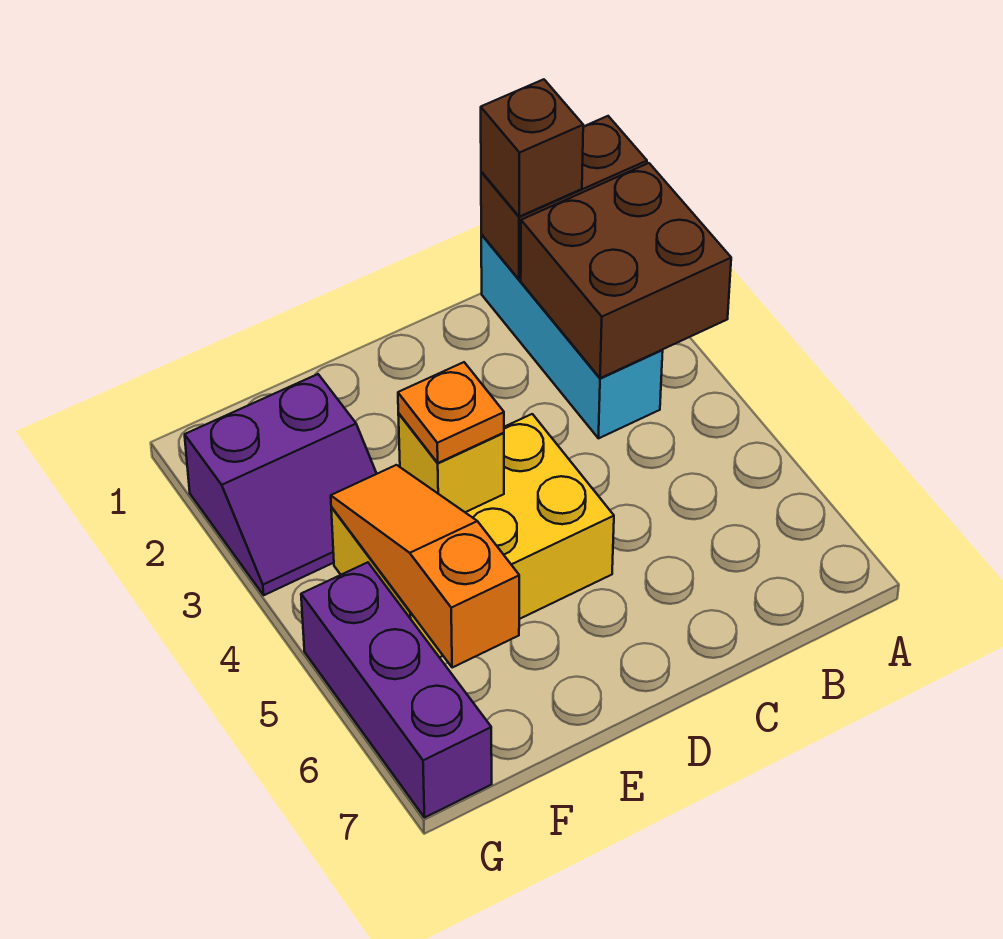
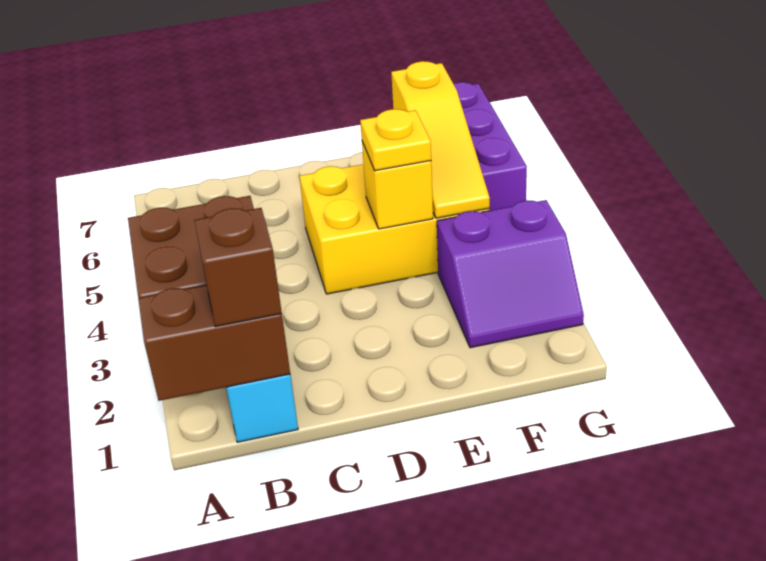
orange 1x1 plate [398,362,504,463] -> yellow 1x1 plate [360,109,431,171]
purple 2x2 slope [185,374,377,595] -> purple 2x2 slope turned to [437,200,584,348]
orange 1x3 slope [331,465,519,668] -> yellow 1x3 slope [391,61,490,218]

